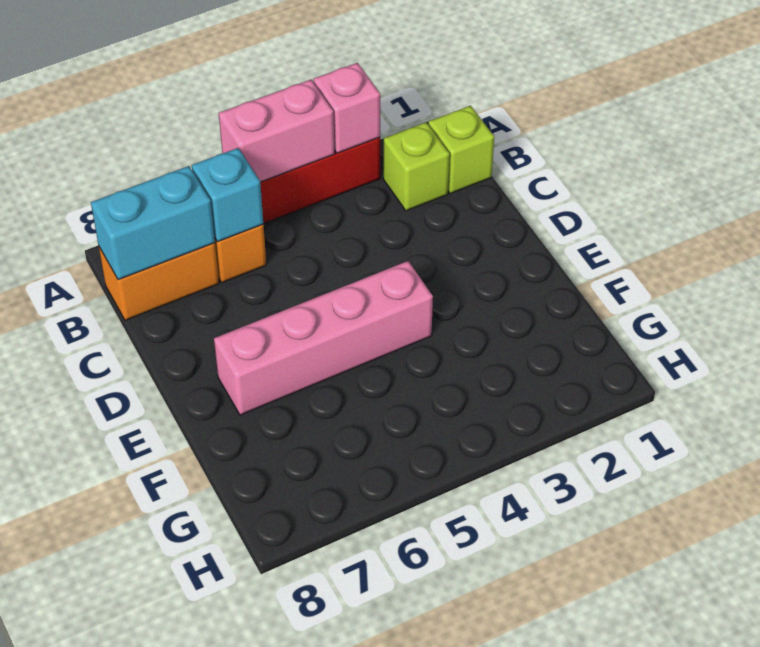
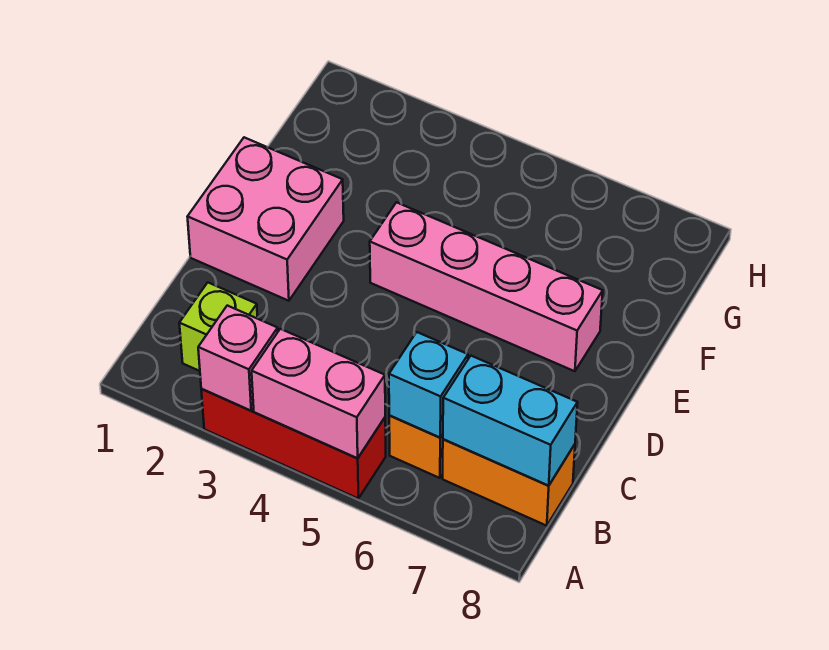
lime 1x1 brick [428,106,494,194] -> none
none -> pink 2x2 brick [188,137,344,301]

